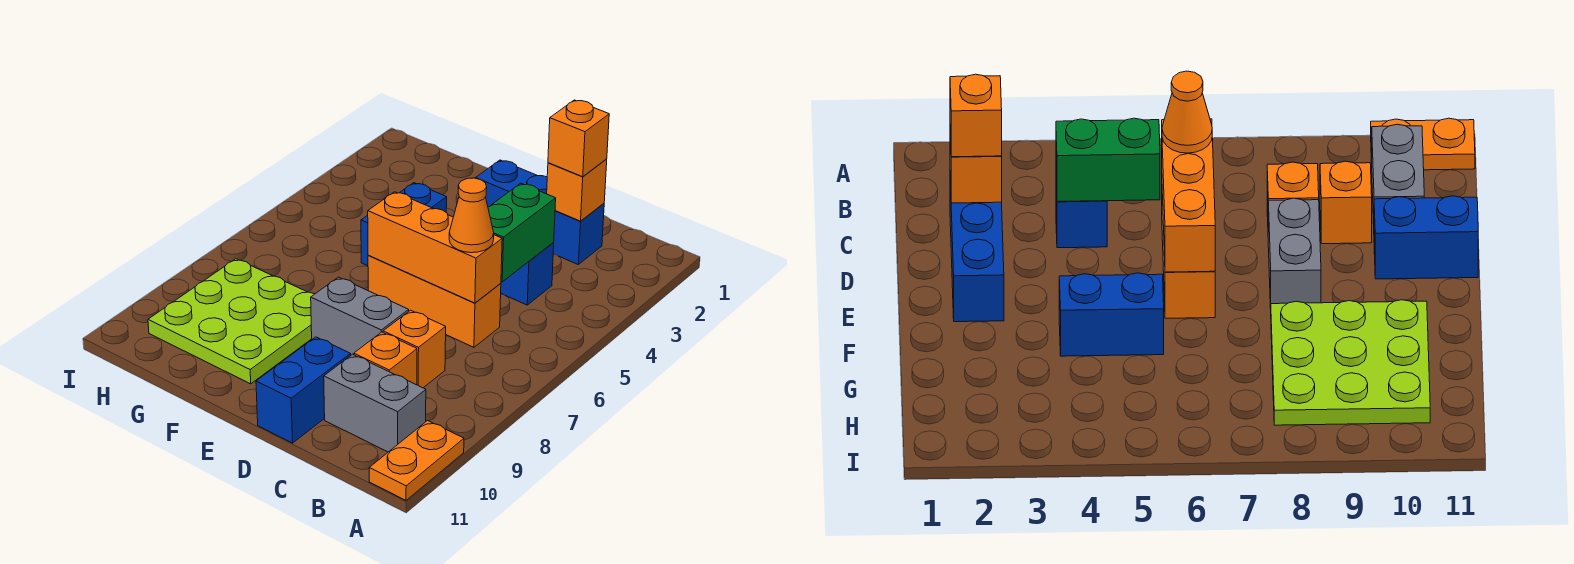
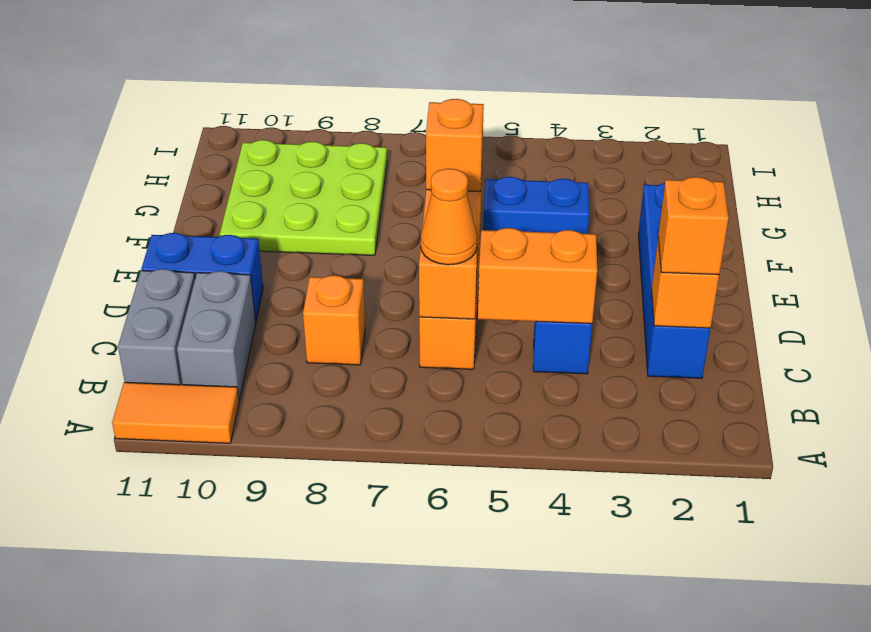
orange 1x2 plate [369,421,464,500] -> orange 1x2 tile [112,382,239,443]
blue 1x3 brick [476,160,604,264] -> blue 1x4 brick [638,183,710,378]
green 1x2 brick [488,183,556,282] -> orange 1x2 brick [478,228,597,324]
orange 1x1 brick [354,332,417,385] -> orange 1x1 brick moved to [426,99,484,192]
grey 1x2 brick [311,277,409,355] -> grey 1x2 brick moved to [118,269,195,385]

